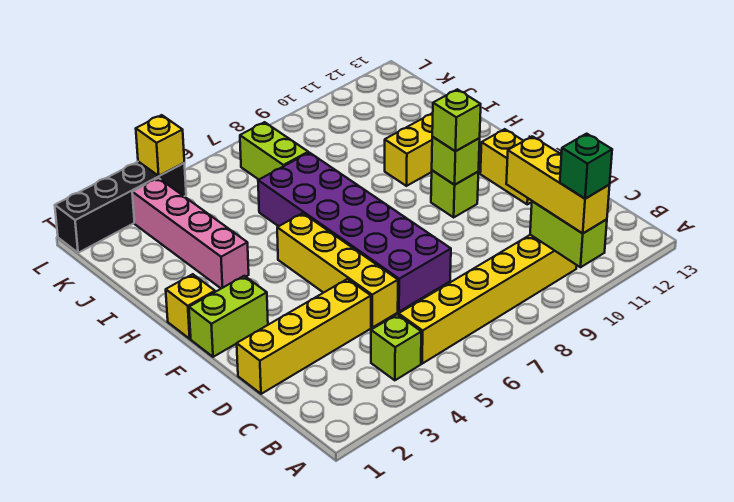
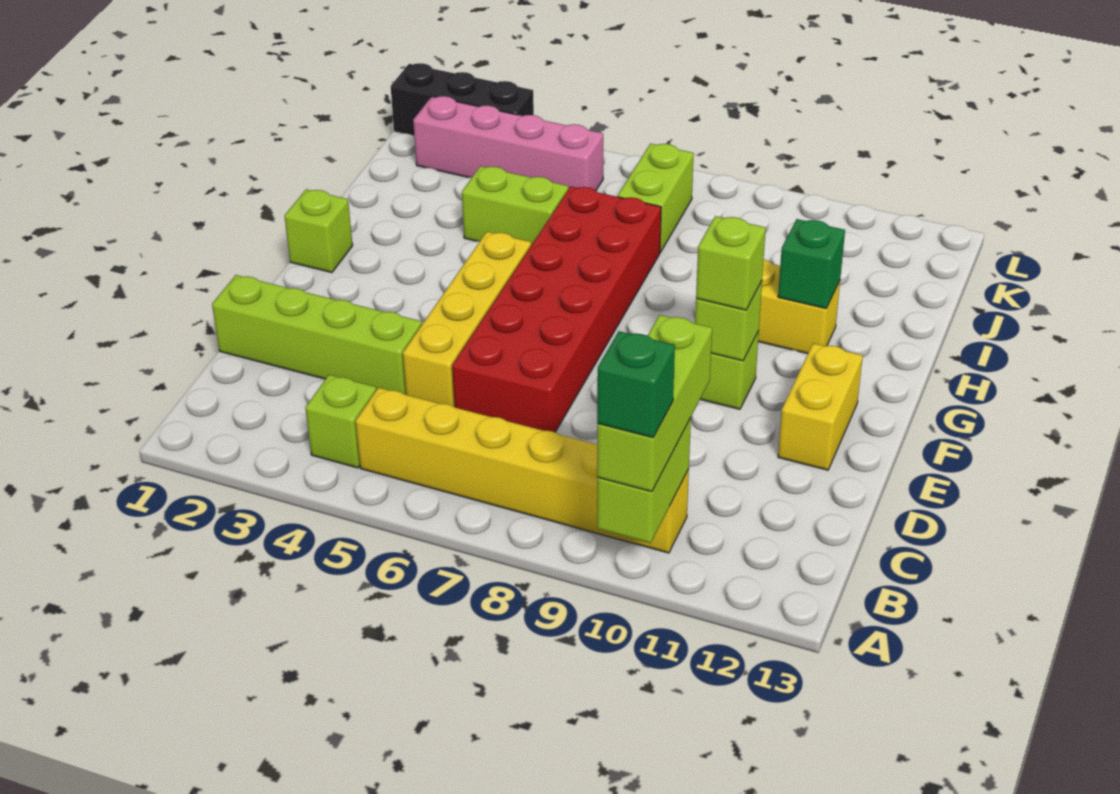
yellow 1x3 brick [506,136,610,233] -> lime 1x3 brick [597,315,712,492]
yellow 1x4 brick [237,279,371,394] -> lime 1x4 brick [212,275,422,395]
purple 2x6 brick [258,153,451,312] -> red 2x6 brick [452,187,661,432]
lime 1x2 brick [189,276,268,357] -> lime 1x2 brick moved to [462,166,568,245]
yellow 1x1 brick [166,274,215,339] -> lime 1x1 brick [285,189,353,273]
pink 1x4 brick [132,178,249,288] -> pink 1x4 brick turned to [413,96,603,190]
none -> green 1x1 brick [778,219,845,308]
black 1x4 brick [55,162,186,253] -> black 1x3 brick [391,63,534,136]
yellow 1x1 brick [136,115,184,176] -> none

